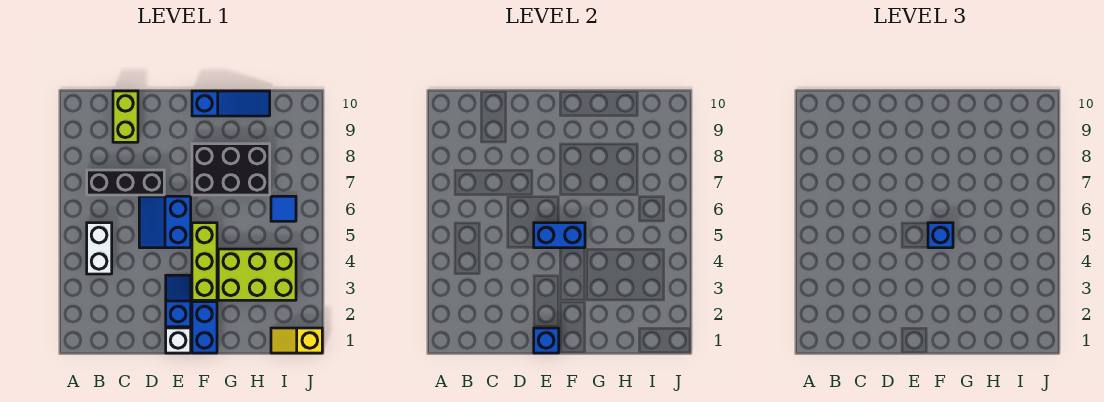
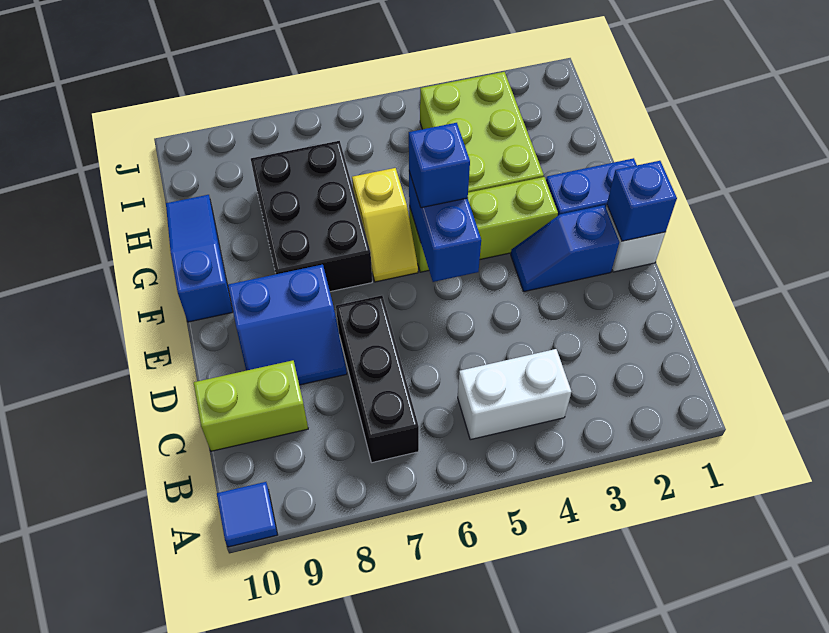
blue 2x2 slope [139,196,191,248] -> blue 2x2 slope moved to [228,265,347,385]
yellow 1x2 slope [271,328,322,353] -> yellow 1x2 slope moved to [352,168,418,282]
blue 1x1 tile [271,196,296,221] -> blue 1x1 tile moved to [217,482,277,547]

